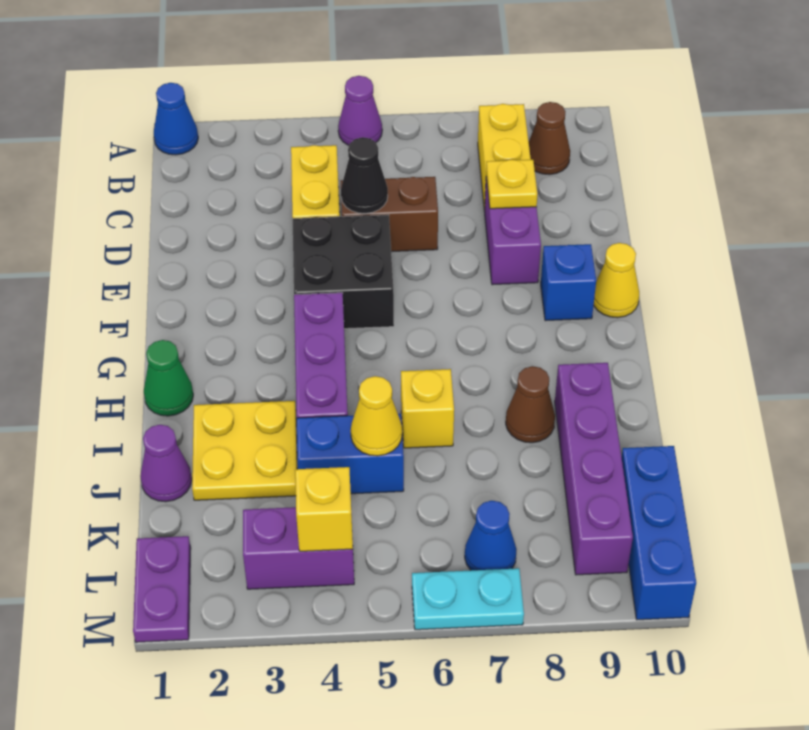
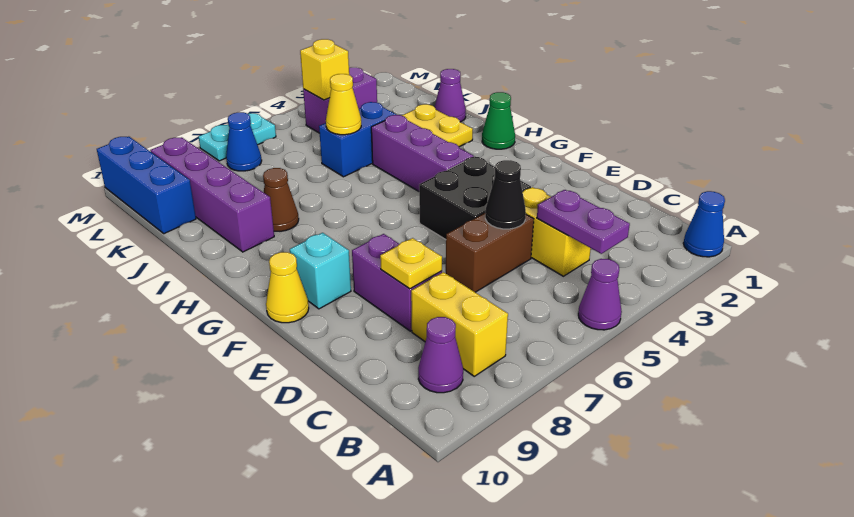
brown 1x1 cone [529,102,570,175] -> purple 1x1 cone [418,317,463,393]
blue 1x1 brick [541,244,596,321] -> cyan 1x1 brick [290,233,351,309]
yellow 1x1 brick [401,369,454,448] -> none
purple 1x2 plate [133,536,191,642] -> purple 1x2 plate moved to [537,190,630,254]

